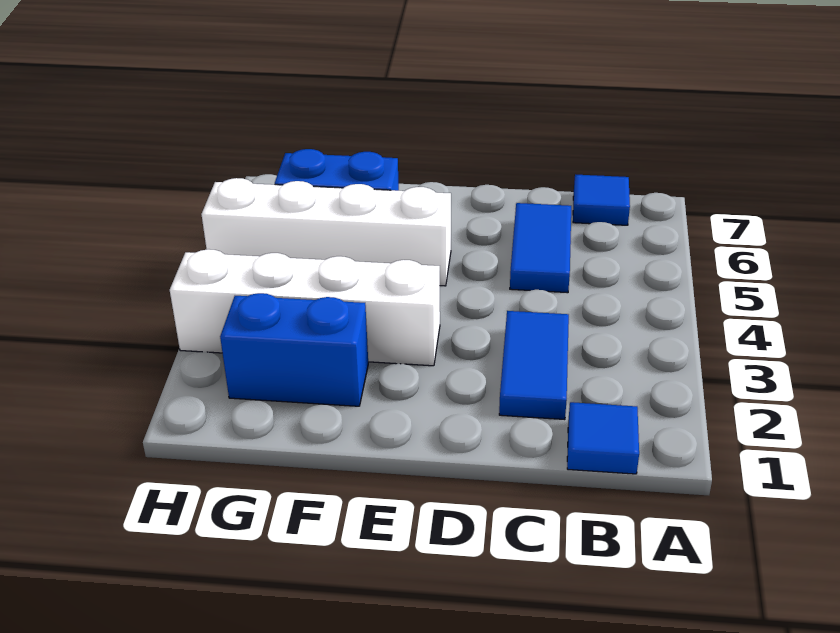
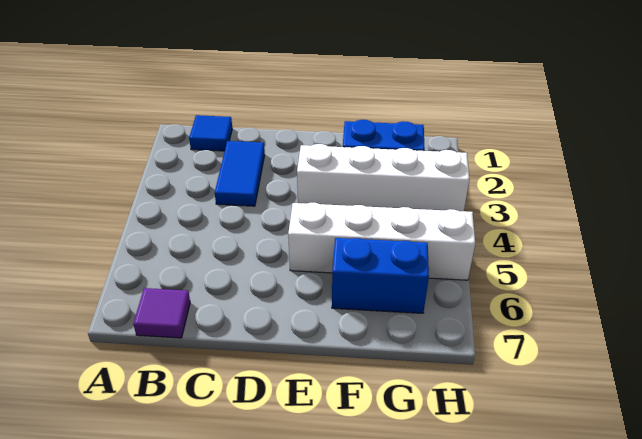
blue 1x1 tile [573,174,630,225] -> purple 1x1 tile [133,288,190,338]
blue 1x2 tile [510,203,571,293] -> none

